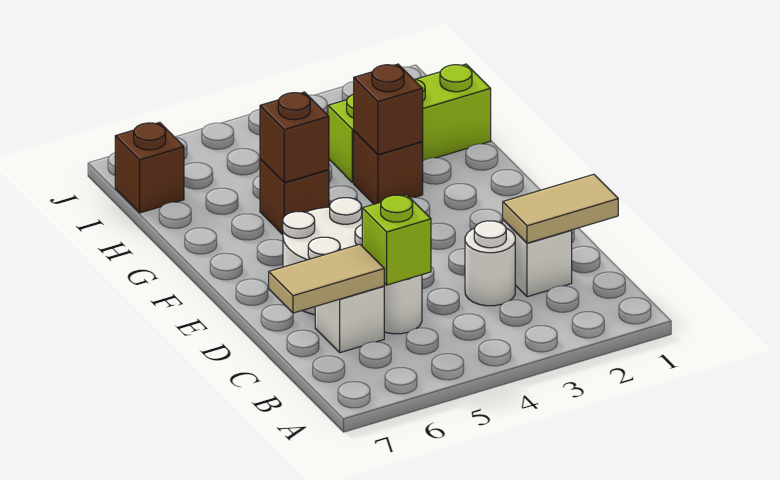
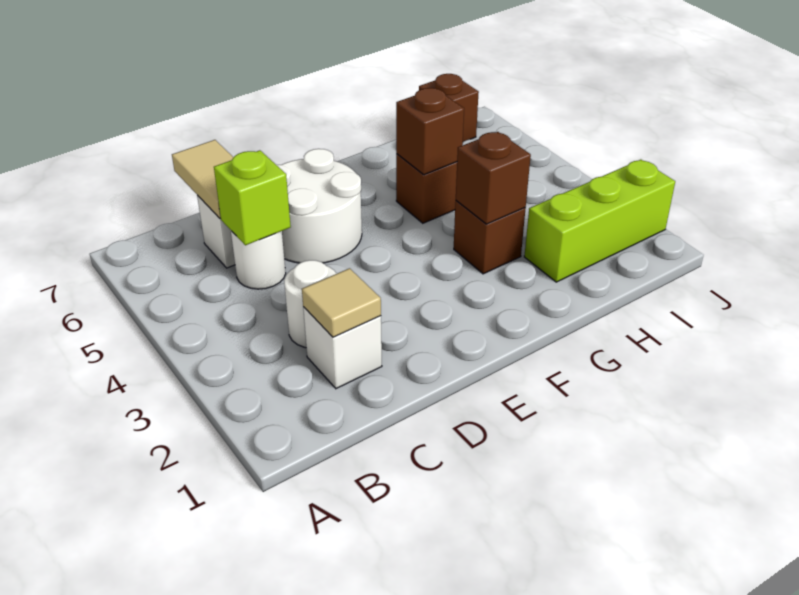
tan 1x2 tile [503,174,618,243] -> tan 1x1 tile [302,268,381,337]
lime 1x3 brick [328,64,491,183] -> lime 1x3 brick turned to [524,160,675,282]

